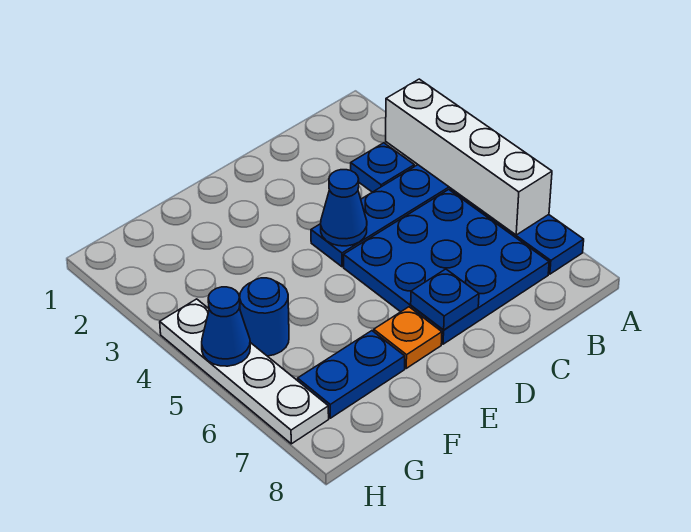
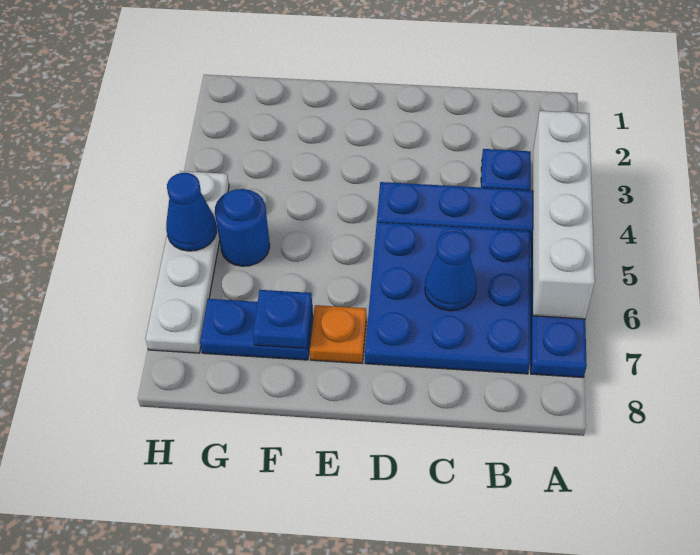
blue 1x1 cone [321,170,367,246] -> blue 1x1 cone moved to [425,231,477,311]
blue 1x1 plate [411,269,479,330] -> blue 1x1 plate moved to [253,290,312,349]

